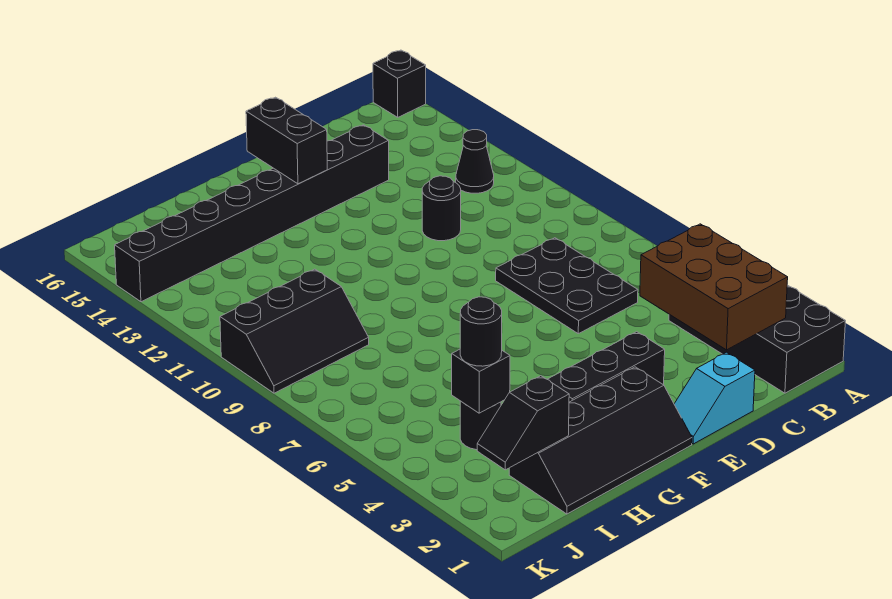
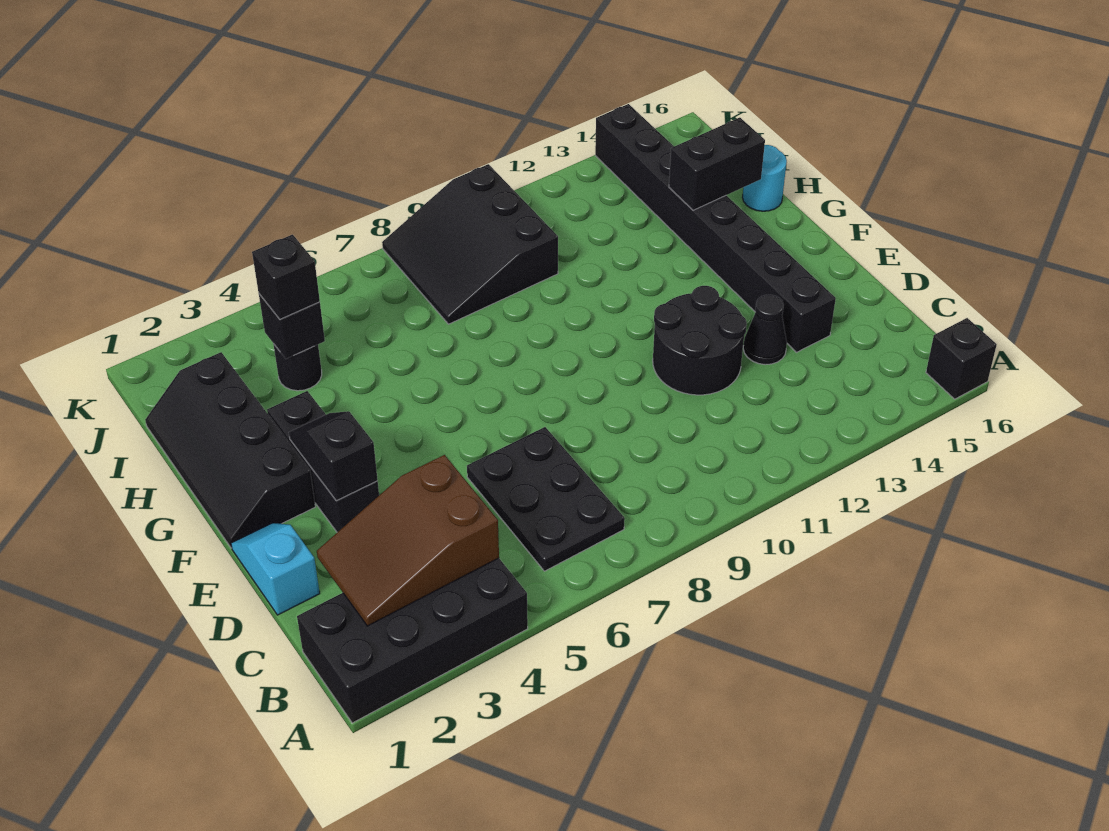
brown 2x3 brick [640,224,788,350] -> brown 2x3 slope [317,455,499,626]
black 1x1 cone [456,130,494,193] -> black 1x1 cone moved to [743,295,787,365]
black 2x3 plate [496,238,638,334] -> black 2x3 plate turned to [467,427,625,571]
black 1x1 round brick [422,176,461,241] -> black 2x2 round brick [653,286,747,395]
black 1x2 brick [246,97,327,184] -> black 1x2 brick moved to [669,118,765,210]
none -> cyan 1x1 round brick [743,145,787,211]
black 1x2 slope [477,376,569,470] -> black 1x2 slope moved to [289,411,378,501]
black 1x1 round brick [460,297,502,366] -> black 1x1 brick [252,235,320,319]
black 2x3 slope [220,269,369,393] -> black 3x3 slope [382,164,558,324]

